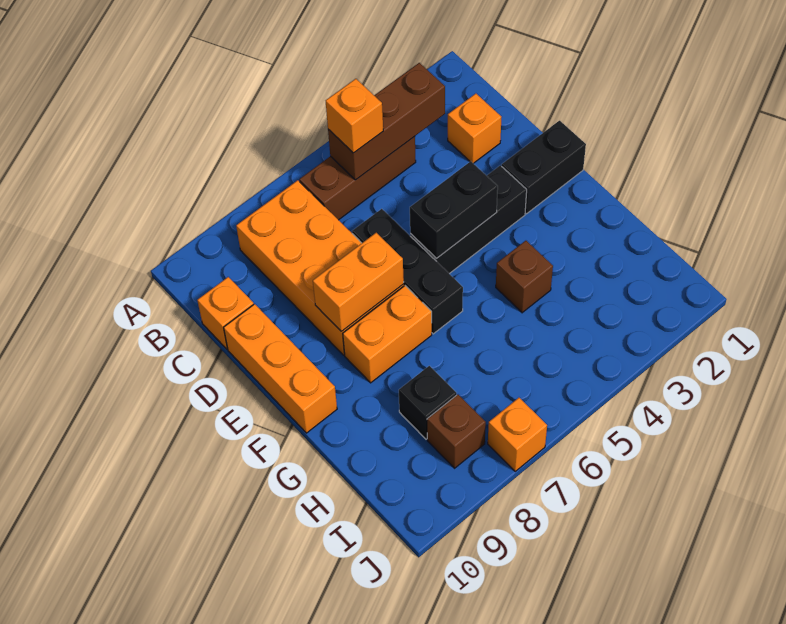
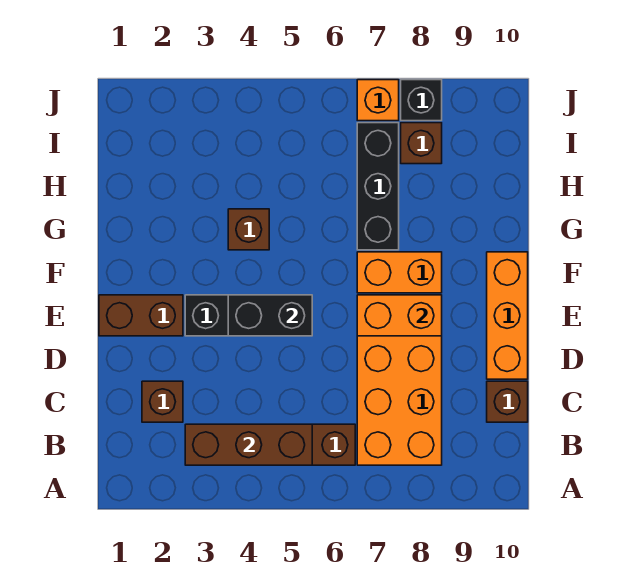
orange 1x1 brick [326,79,383,153] -> none
orange 1x1 brick [448,94,501,163] -> brown 1x1 brick [142,381,183,422]
orange 1x1 brick [197,277,254,349] -> brown 1x1 brick [487,381,528,422]
black 1x3 brick [352,209,463,334] -> black 1x3 brick moved to [357,123,399,250]
black 1x2 brick [502,121,586,214] -> brown 1x2 brick [99,295,183,336]
black 1x1 brick [399,366,457,439] -> black 1x1 brick moved to [401,80,442,121]

